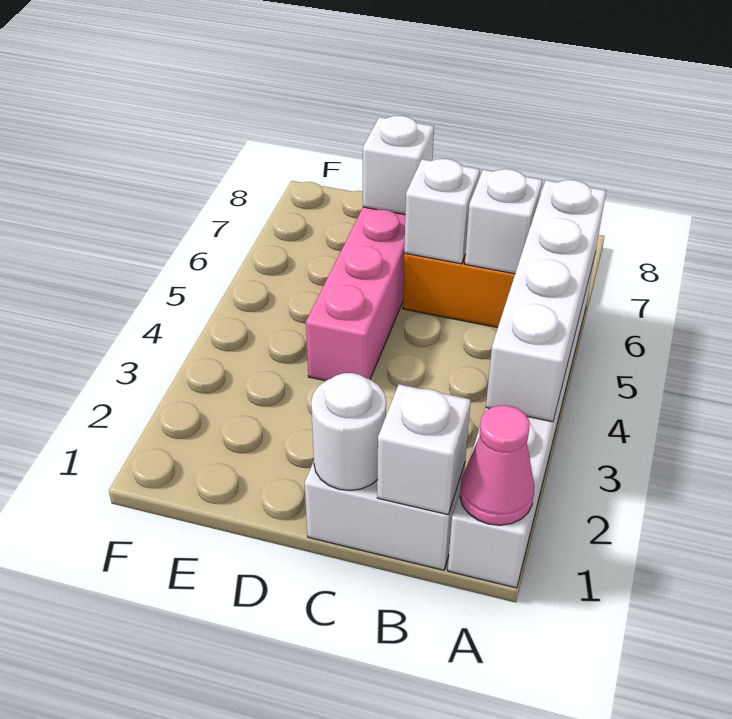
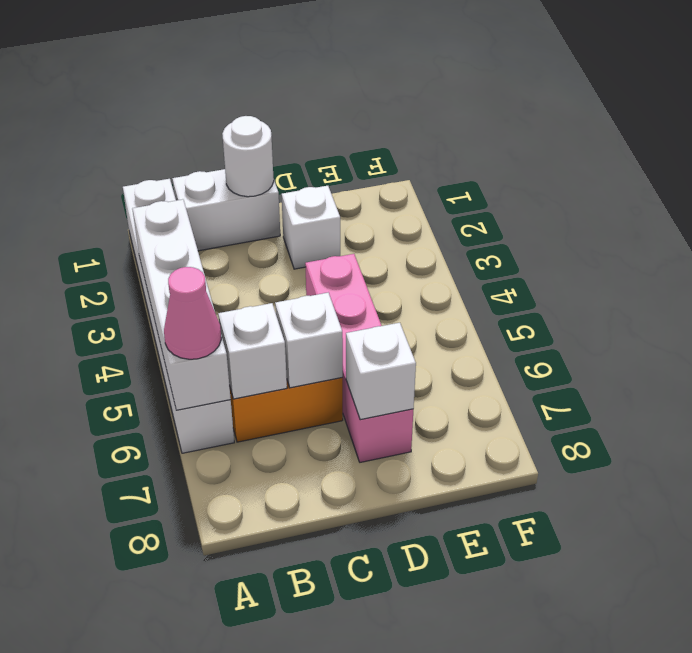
pink 1x1 cone [460,405,534,525] -> pink 1x1 cone moved to [164,267,221,359]
white 1x1 brick [377,384,471,515] -> white 1x1 brick moved to [282,186,340,269]

